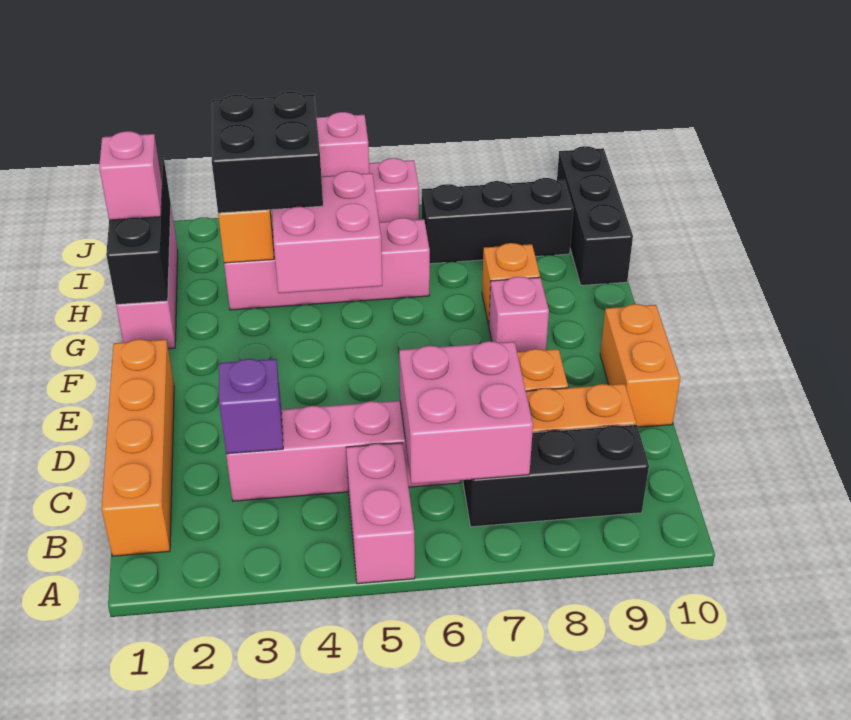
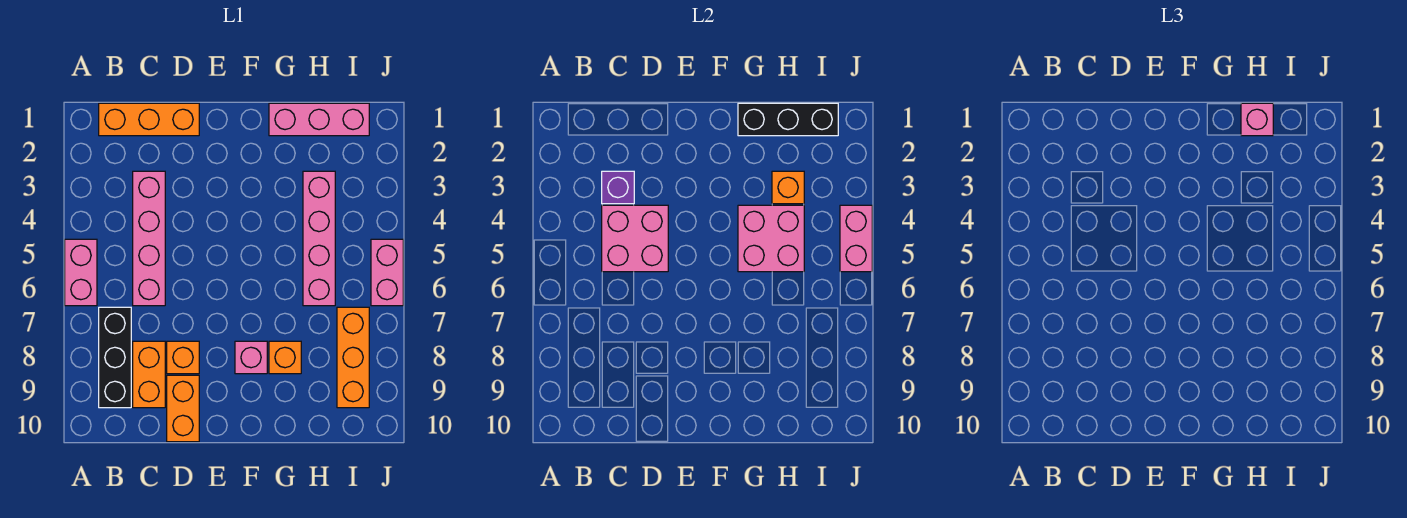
pink 1x2 brick [346,443,415,584] -> pink 1x2 brick turned to [65,239,97,306]
orange 1x4 brick [102,339,174,556] -> orange 1x3 brick [99,103,199,136]
pink 2x2 brick [399,341,533,484] -> pink 2x2 brick moved to [602,205,668,272]
orange 1x2 brick [600,304,680,427] -> orange 1x2 brick turned to [167,375,199,442]
black 2x2 brick [212,91,323,213] -> none
black 1x3 brick [557,146,633,285] -> none
black 1x3 brick [422,178,573,264] -> orange 1x3 brick [337,307,369,408]

